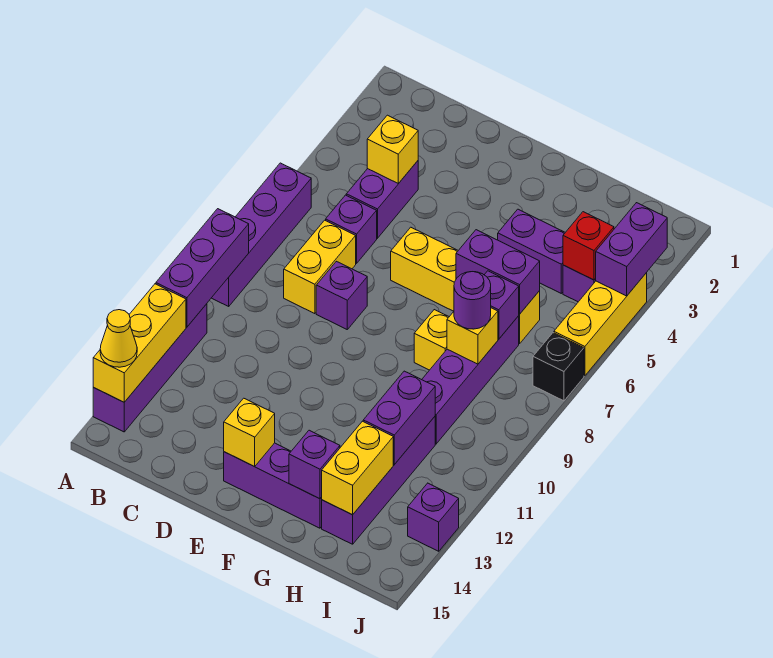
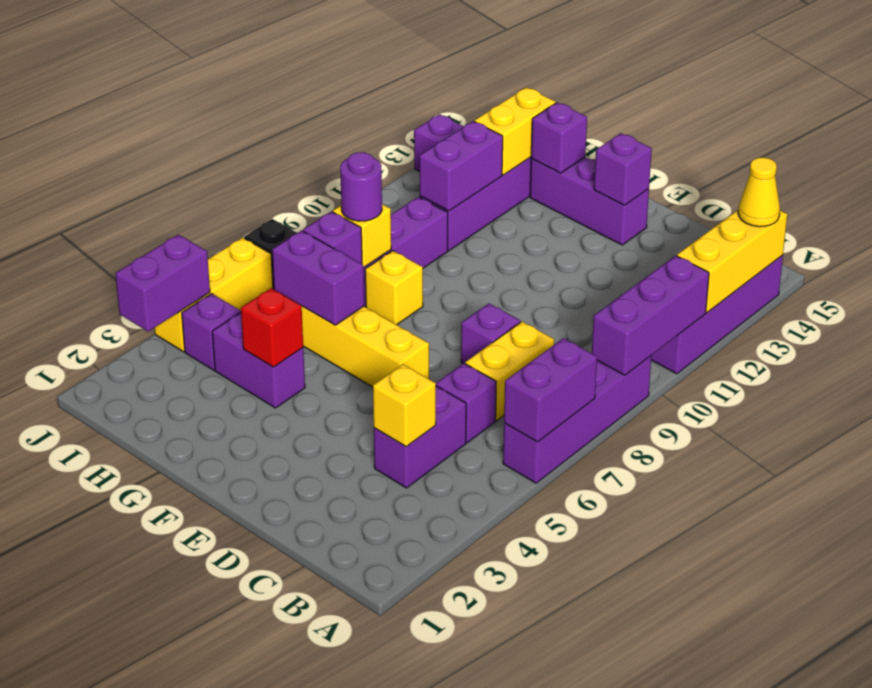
none -> purple 1x2 brick [504,338,597,442]
yellow 1x1 brick [224,398,275,467] -> purple 1x1 brick [594,133,652,205]
red 1x1 brick [563,212,614,280] -> red 1x1 brick moved to [241,288,303,367]

